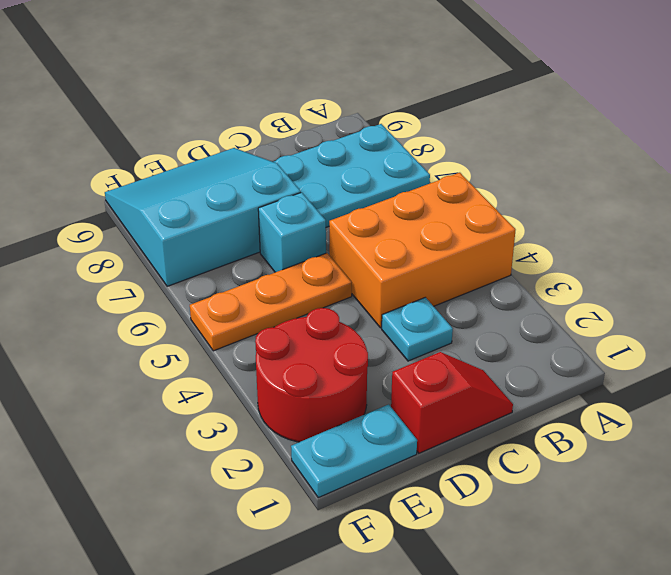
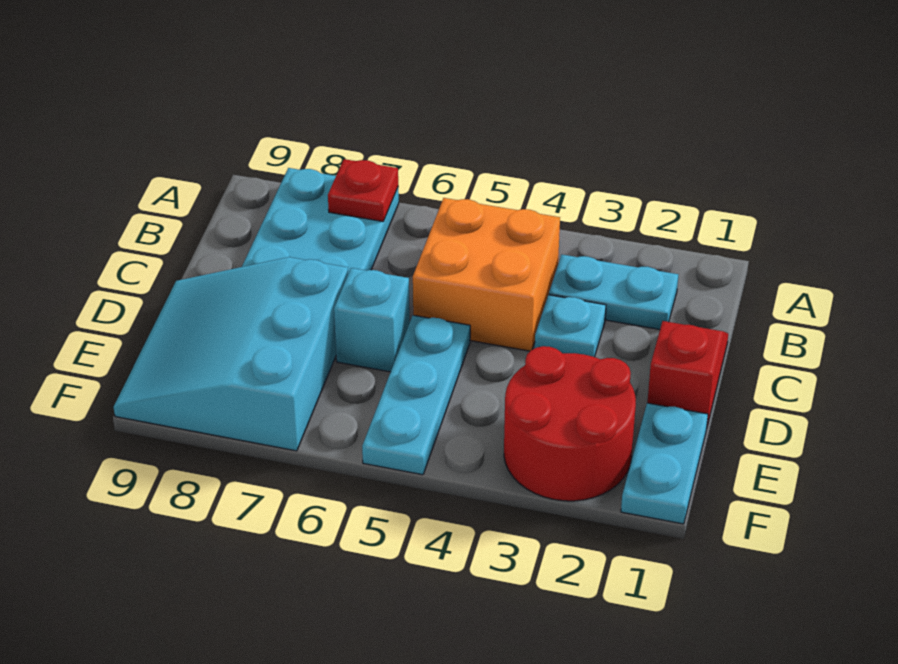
orange 2x3 brick [329,173,516,328] -> orange 2x2 brick [413,198,560,351]
none -> red 1x1 plate [328,159,398,221]
none -> cyan 1x2 plate [549,255,678,330]
orange 1x3 plate [190,253,352,351] -> cyan 1x3 plate [362,315,470,475]

